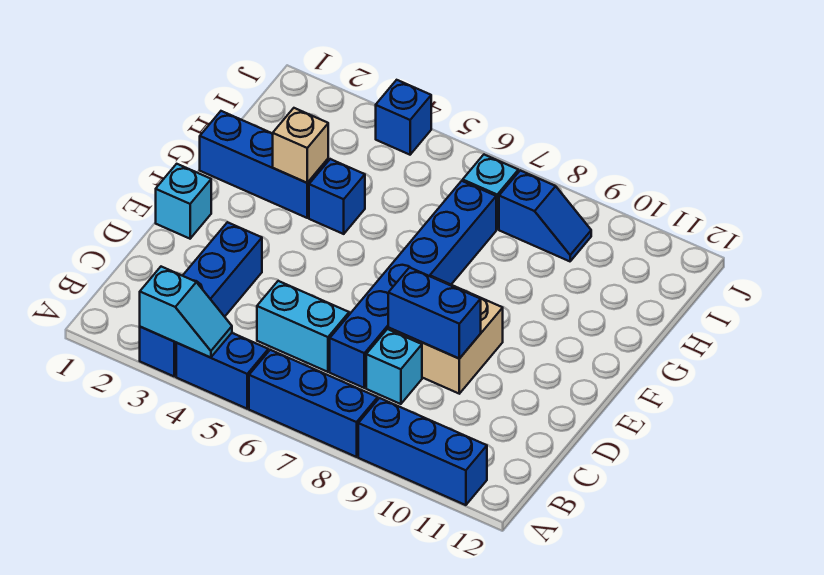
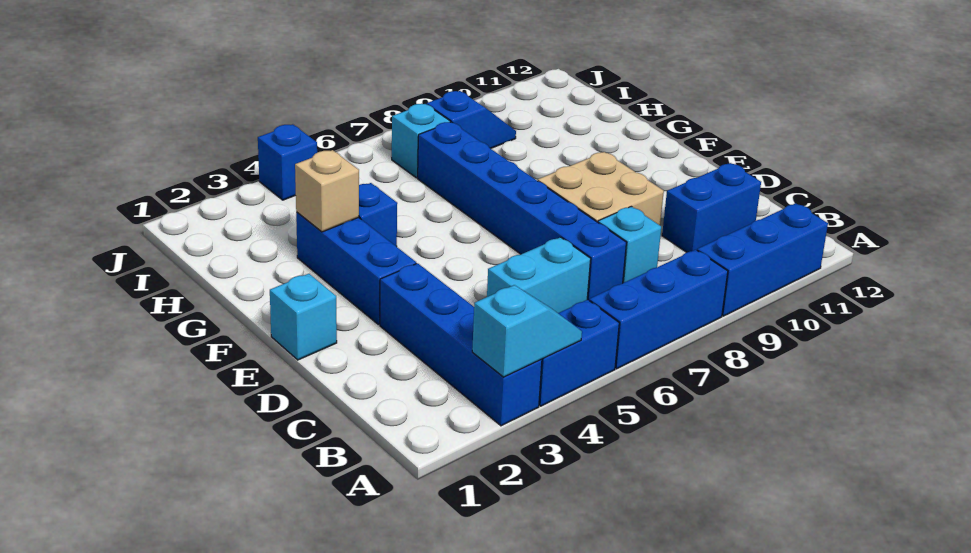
blue 1x2 brick [388,267,481,359] -> blue 1x2 brick moved to [662,163,761,252]
blue 1x3 brick [200,111,328,218] -> blue 1x3 brick turned to [296,212,416,325]

